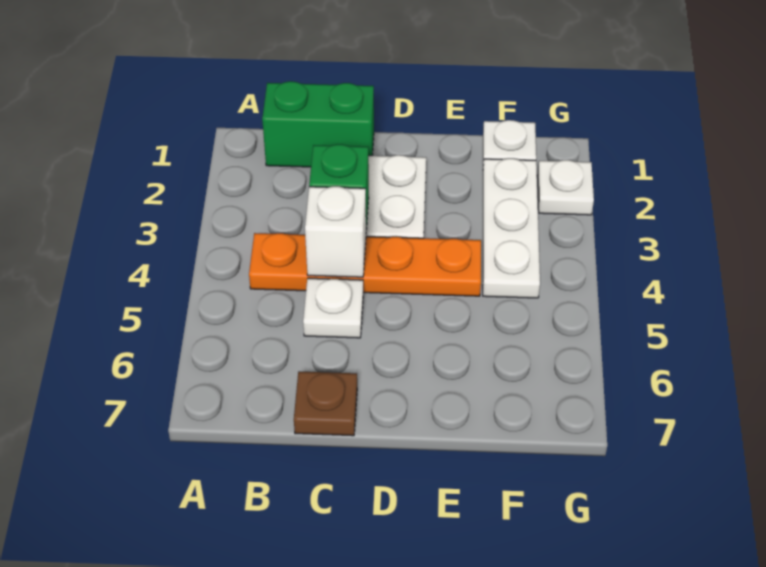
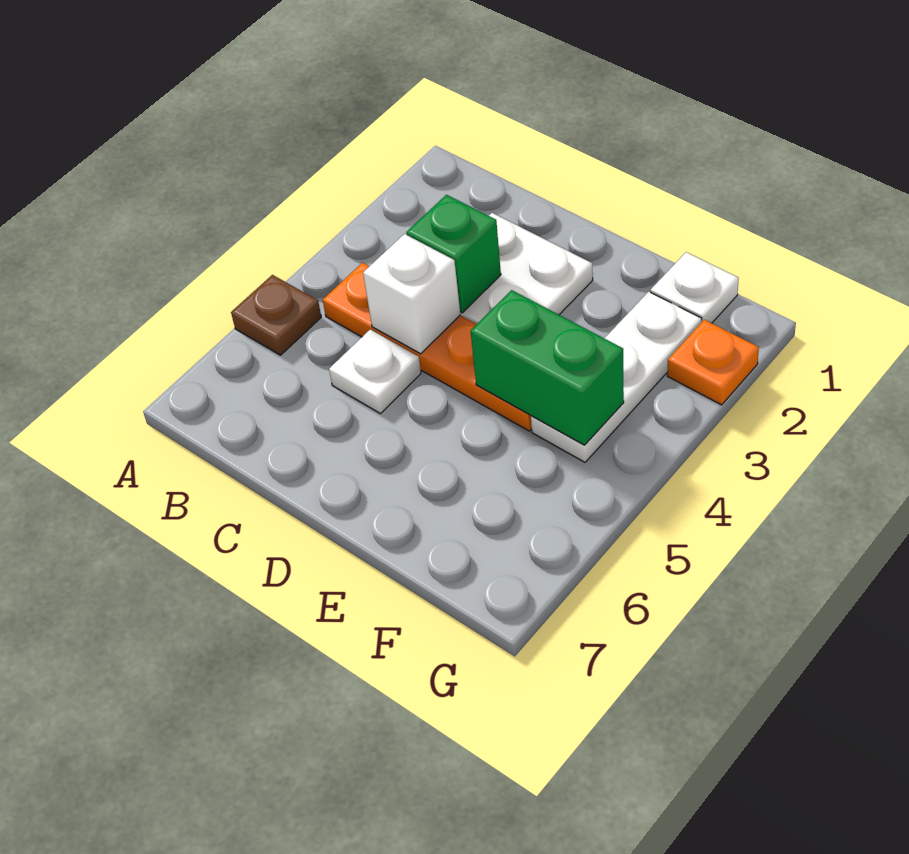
green 1x2 brick [262,81,374,167] -> green 1x2 brick moved to [471,290,624,445]
brown 1x1 plate [294,371,357,436] -> brown 1x1 plate moved to [231,275,321,355]
white 1x1 plate [537,160,594,215] -> orange 1x1 plate [667,320,759,405]

